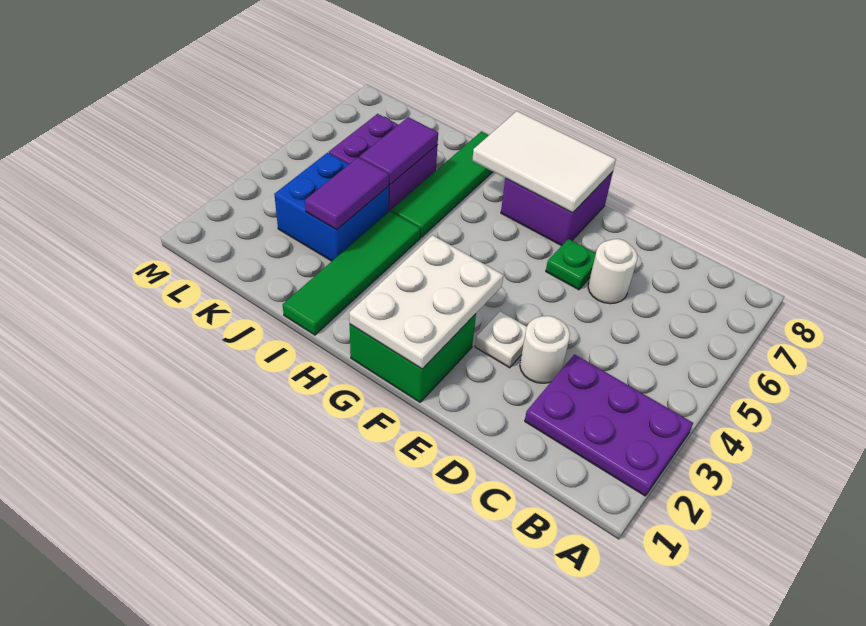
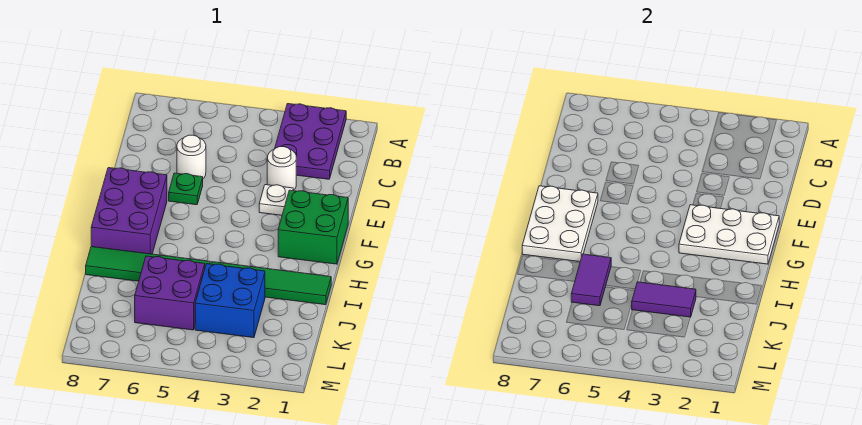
purple 2x2 brick [501,172,613,246] -> purple 2x3 brick [91,168,167,254]
white 2x3 tile [472,111,616,213] -> white 2x3 plate [522,186,598,262]
purple 1x2 tile [359,117,438,185] -> purple 1x2 tile turned to [571,254,611,306]

